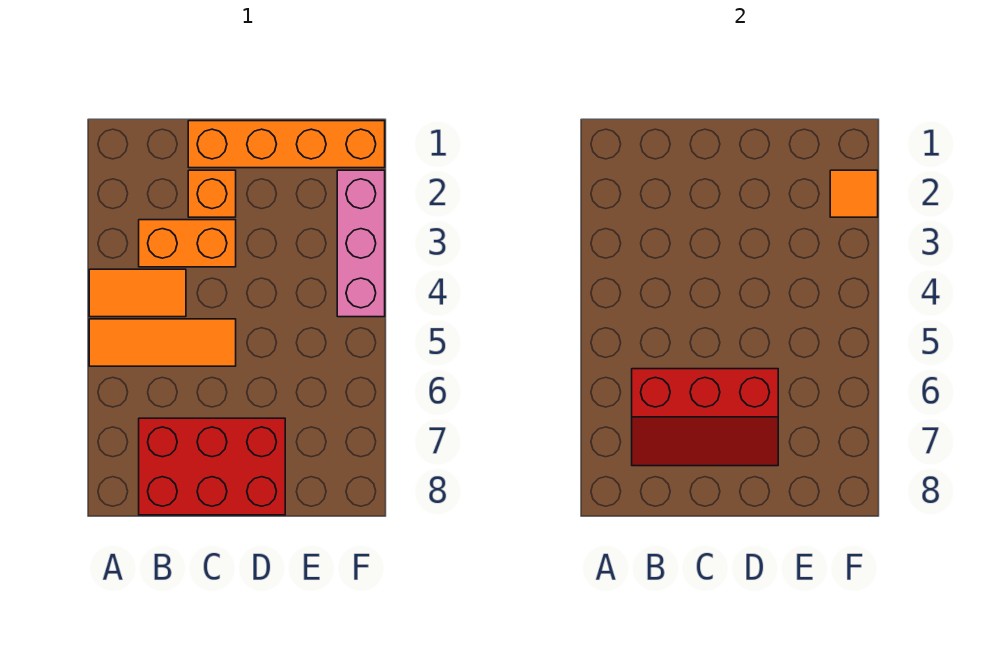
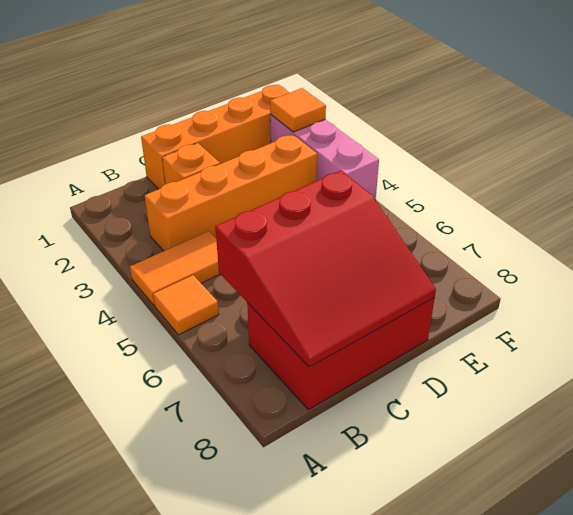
orange 1x3 tile [89,319,236,366] -> orange 1x1 tile [153,275,219,335]
orange 1x2 brick [139,220,236,267] -> orange 1x4 brick [145,134,317,251]
red 2x3 slope [632,369,778,466] -> red 3x3 slope [215,171,436,367]

